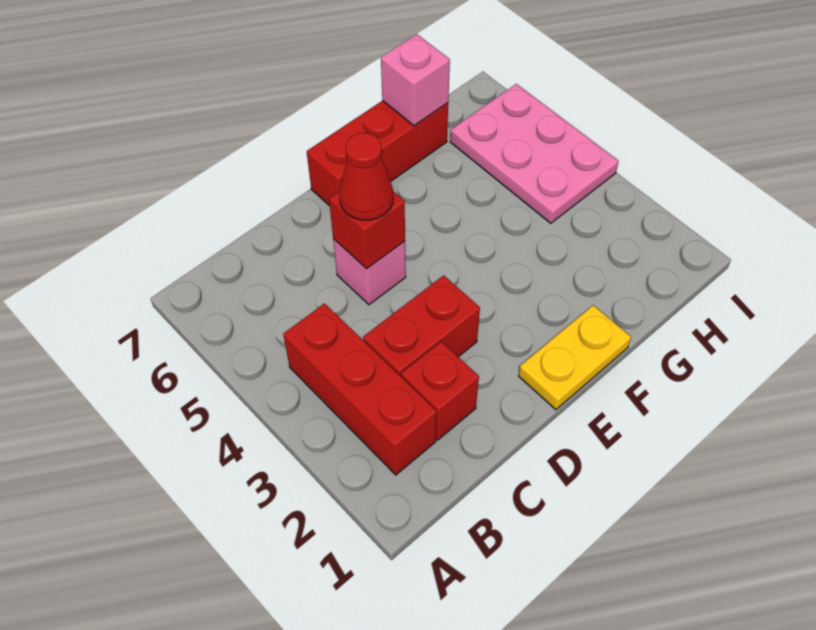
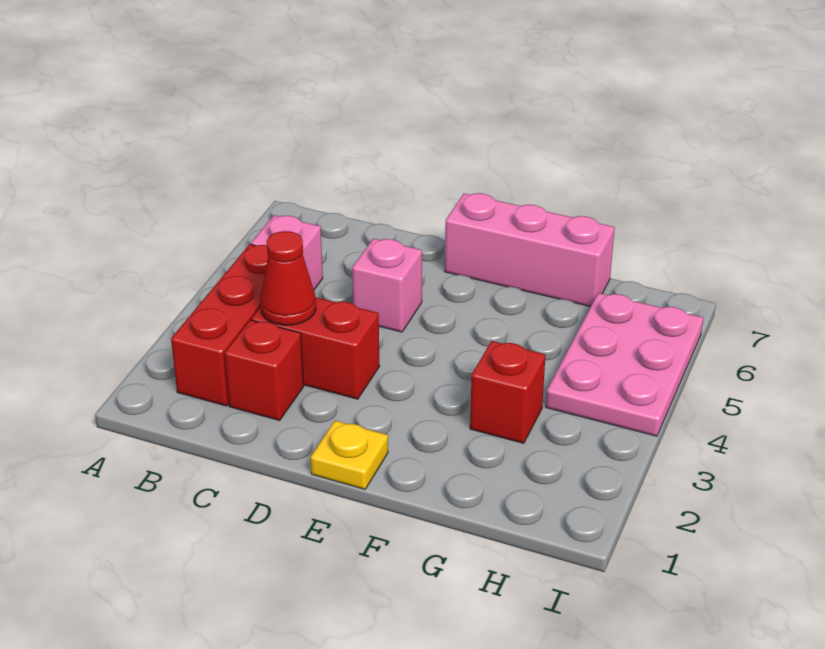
red 1x1 brick [329,191,405,269] -> red 1x1 brick moved to [470,341,545,443]
red 1x1 cone [339,133,393,220] -> red 1x1 cone moved to [260,231,316,325]
yellow 1x2 plate [519,305,631,410] -> yellow 1x1 plate [311,421,388,489]
red 1x3 brick [307,101,448,206] -> pink 1x3 brick [445,193,615,307]
pink 1x1 brick [381,34,450,126] -> pink 1x1 brick moved to [251,215,323,289]

